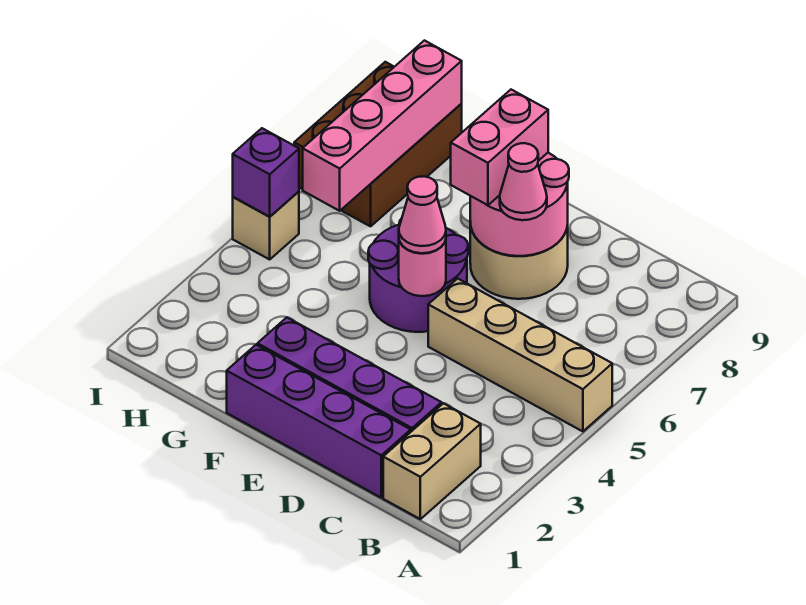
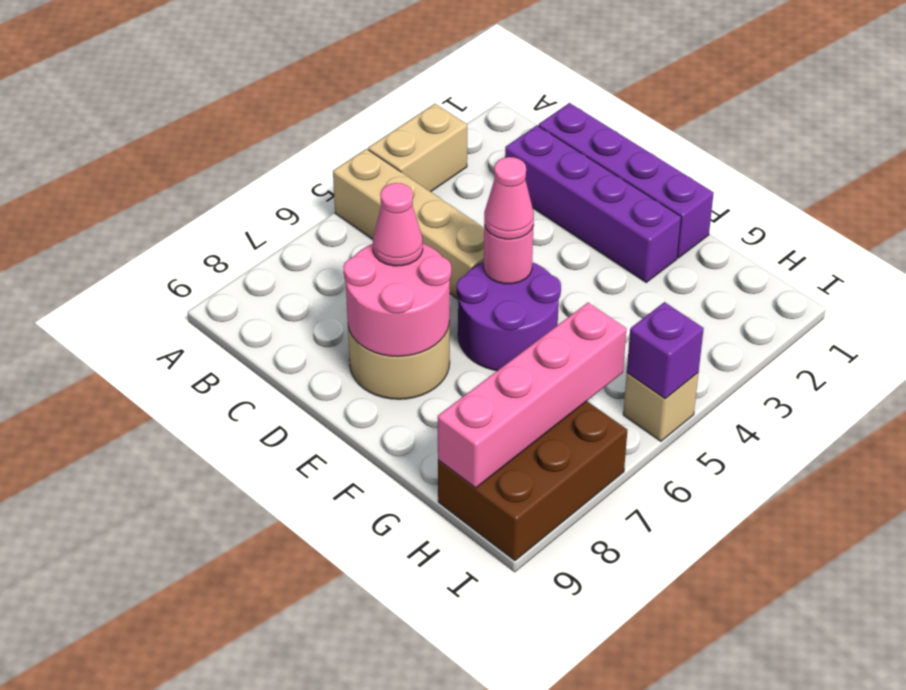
tan 1x2 brick [383,403,481,519] -> tan 1x2 brick moved to [368,104,467,192]
pink 1x2 brick [451,90,548,205] -> none

